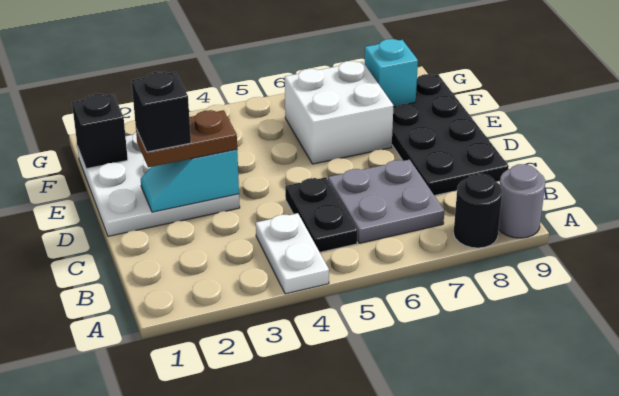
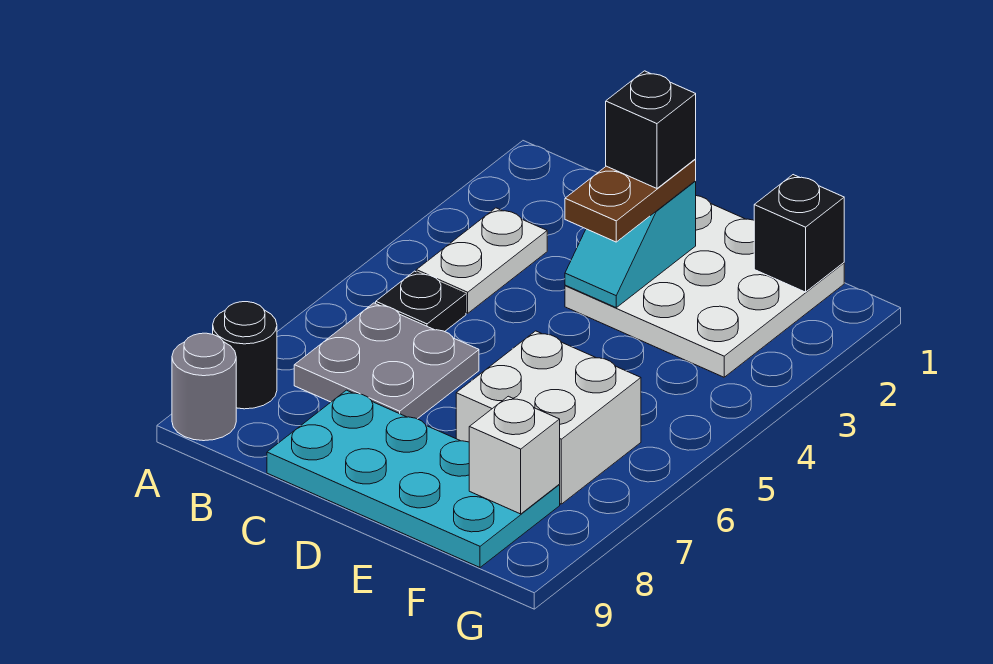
white 1x2 plate [256,213,329,294] -> white 1x2 plate turned to [416,208,547,313]
black 1x2 plate [285,177,357,252] -> black 1x1 plate [376,271,466,332]
black 2x4 plate [392,74,509,196] -> cyan 2x4 plate [267,390,560,567]
cyan 1x2 slope [141,149,239,212] -> cyan 1x2 slope turned to [565,181,696,307]
cyan 1x1 brick [365,39,418,107] -> white 1x1 brick [469,396,560,514]

